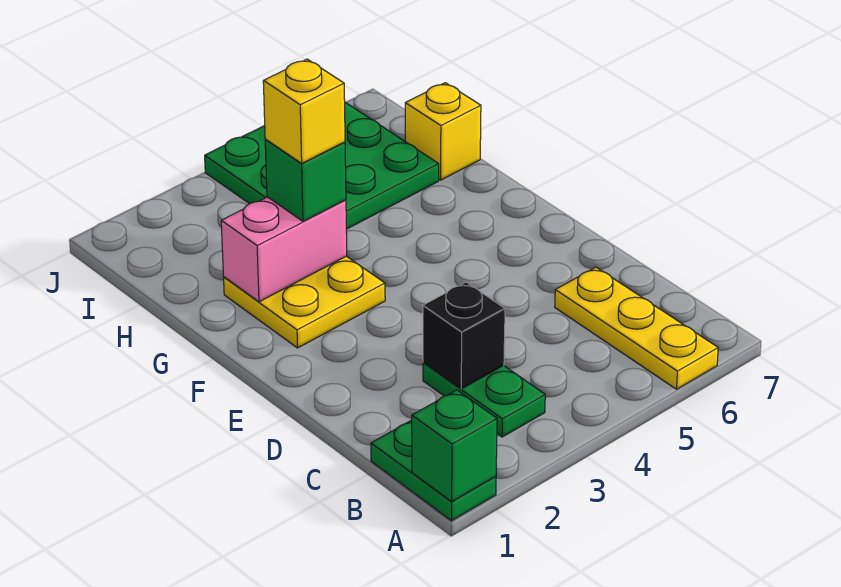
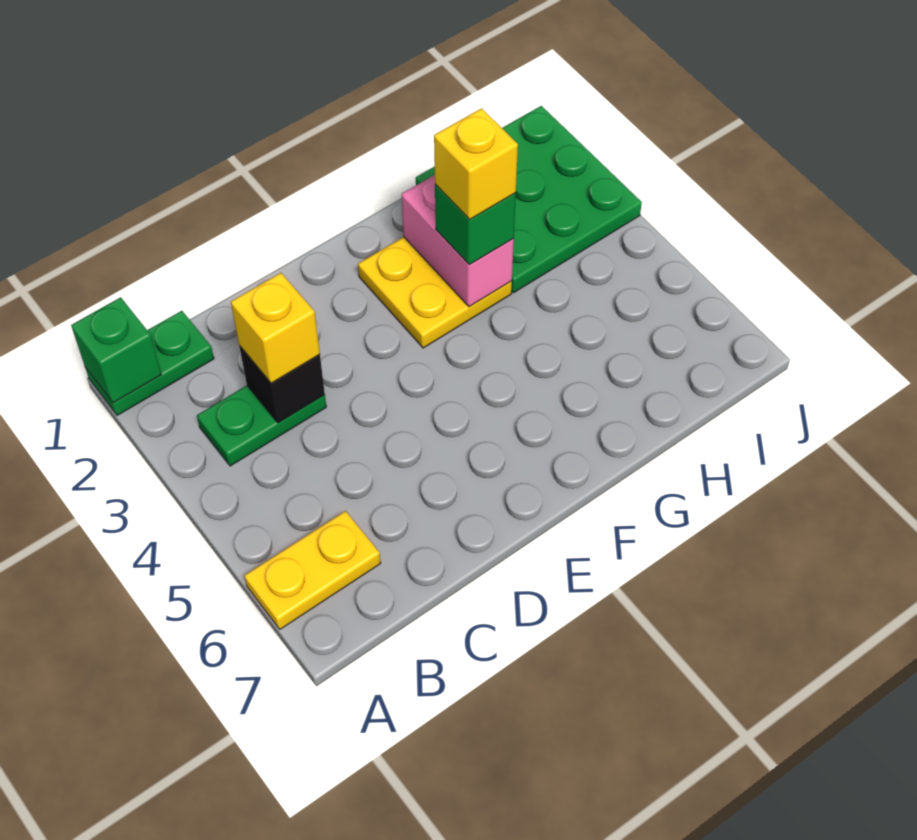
yellow 1x3 plate [555,267,718,389] -> yellow 1x2 plate [244,511,381,629]
green 3x3 plate [205,102,439,229] -> green 3x3 plate moved to [416,106,642,293]
yellow 1x1 brick [405,83,481,180] -> yellow 1x1 brick moved to [231,273,320,383]

